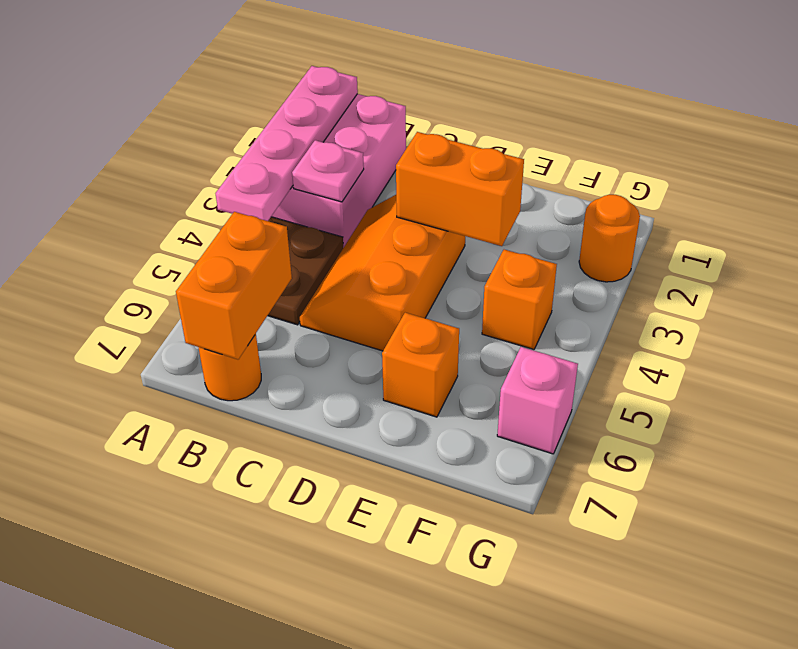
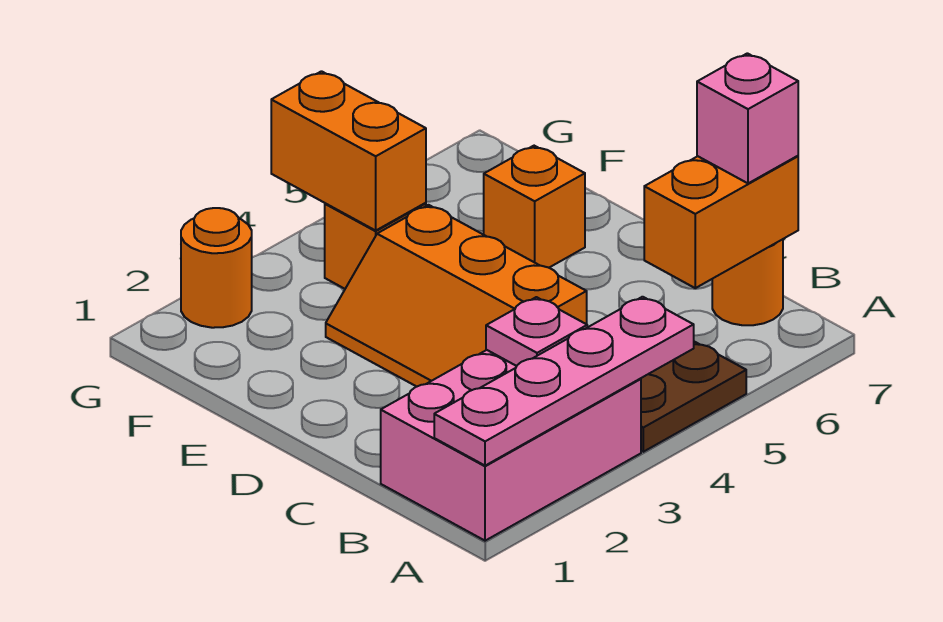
orange 2x3 slope [300,195,465,351] -> orange 2x3 slope turned to [326,205,587,387]
orange 1x2 brick [396,132,524,246] -> orange 1x2 brick moved to [271,71,426,230]
pink 1x1 brick [497,347,578,454] -> pink 1x1 brick moved to [697,53,798,183]

